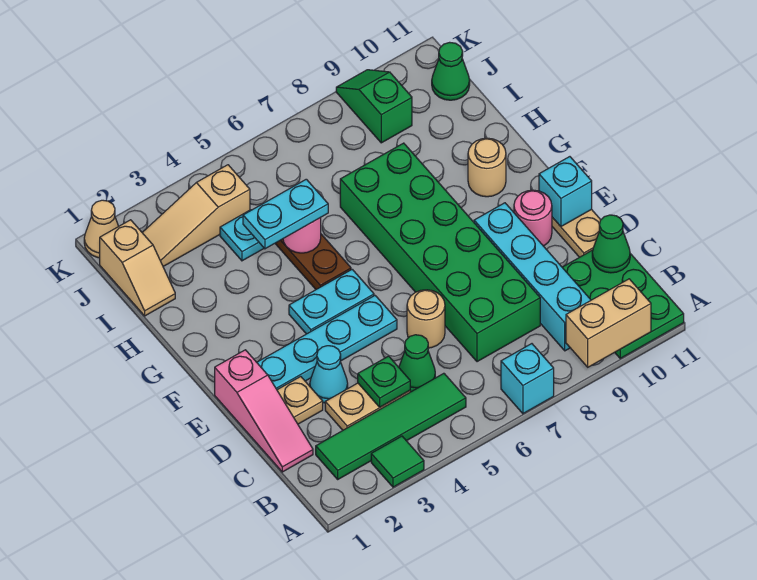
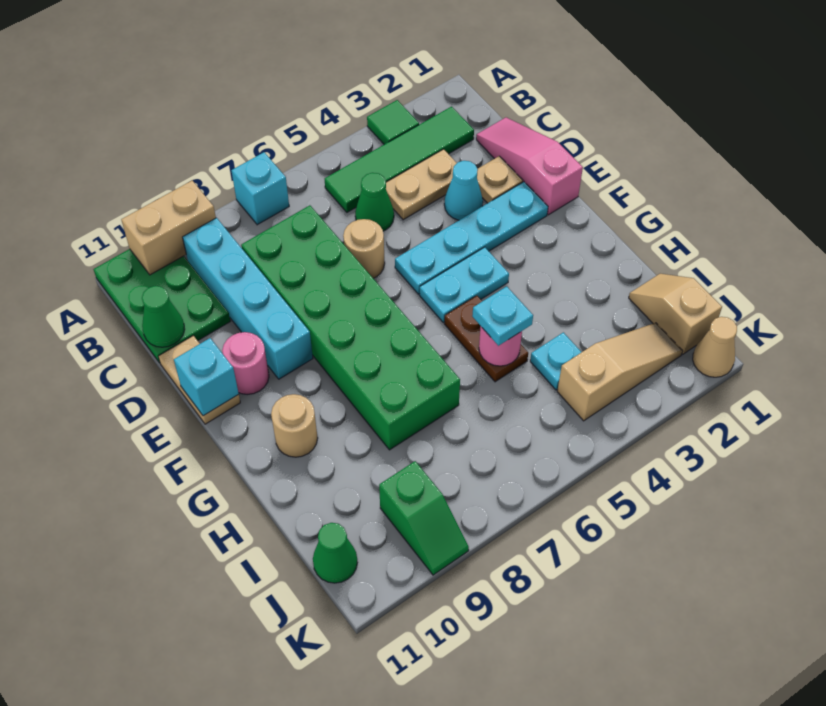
green 1x1 plate [358,356,410,407] -> none
cyan 1x2 plate [243,179,328,249] -> cyan 1x1 plate [472,286,533,346]

